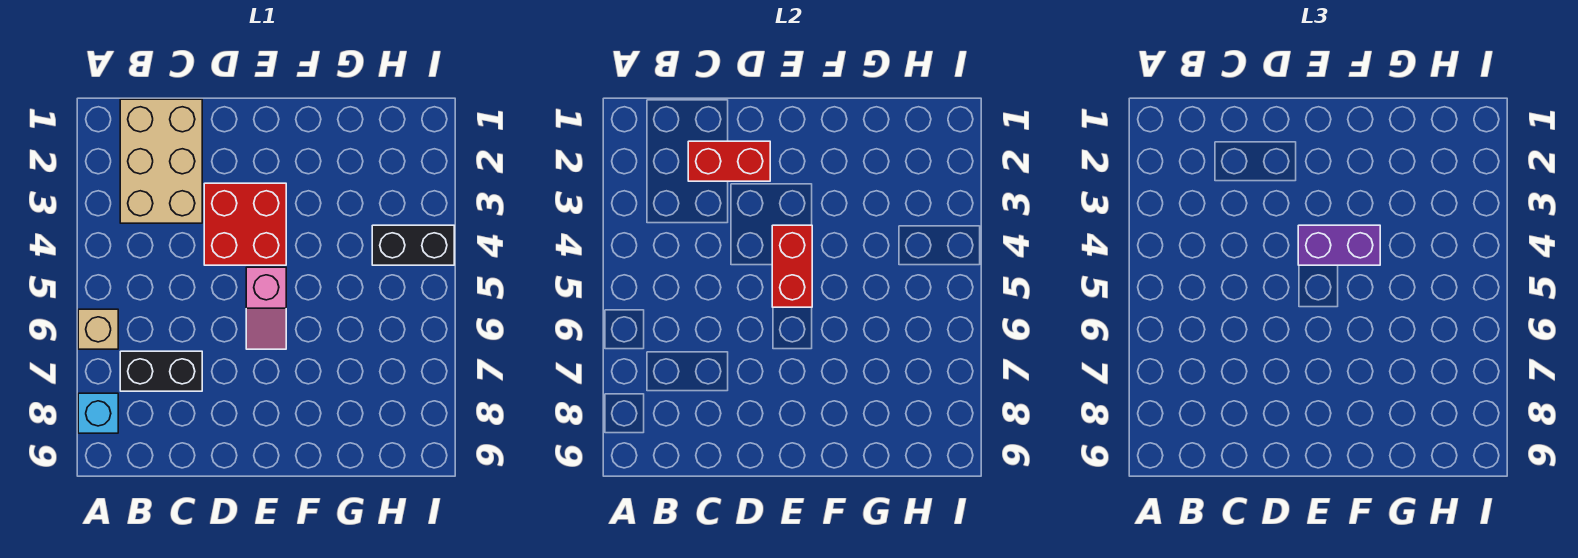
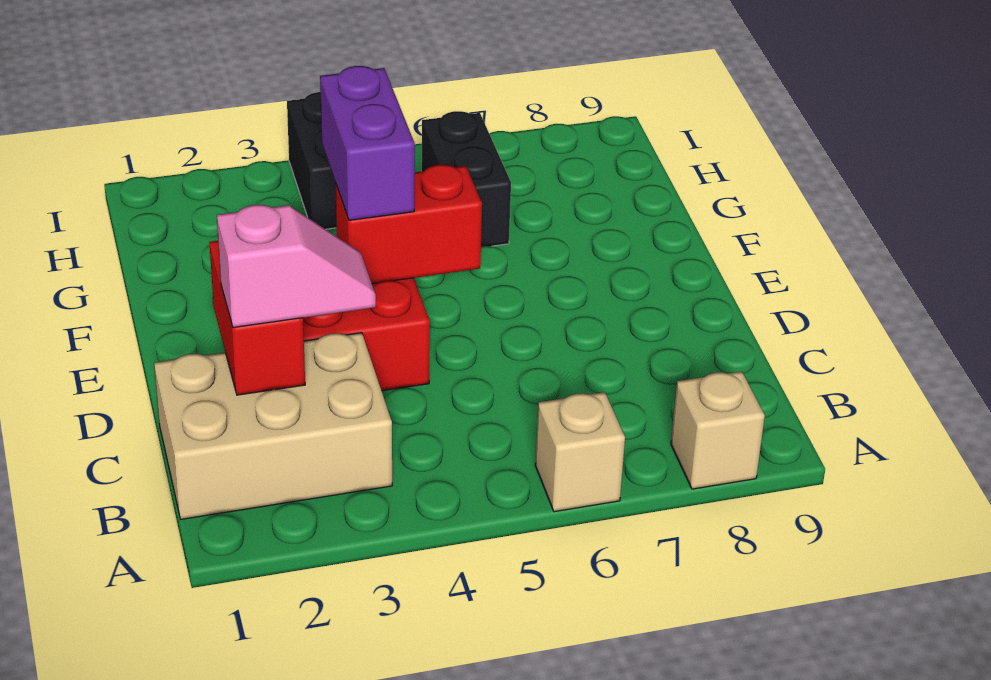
cyan 1x1 brick [78,393,118,433] -> tan 1x1 brick [671,371,765,489]
black 1x2 brick [120,351,202,391] -> black 1x2 brick moved to [422,111,511,247]
pink 1x2 slope [246,267,286,349] -> pink 1x2 slope moved to [217,205,376,327]

